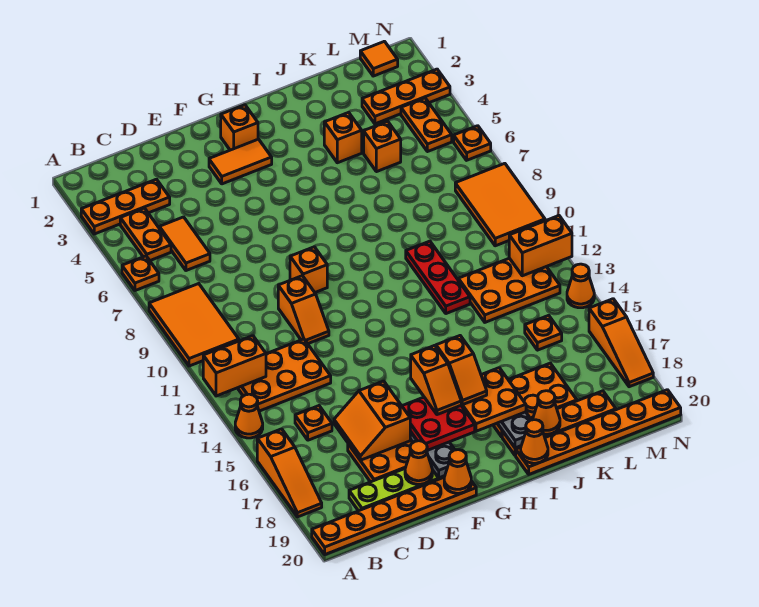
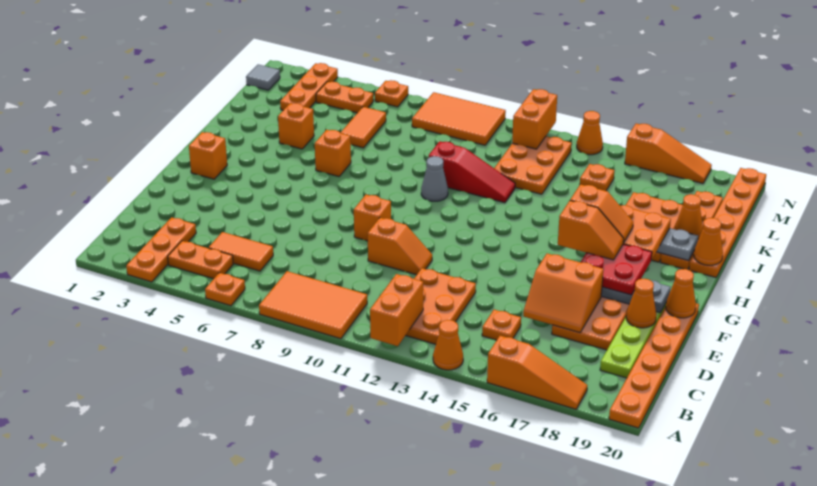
orange 1x2 tile [209,139,272,184] -> orange 1x2 tile moved to [341,107,386,148]
none -> grey 1x1 cone [421,156,448,201]
red 1x3 plate [406,241,470,314] -> red 1x3 slope [429,141,515,203]
orange 1x1 brick [364,121,401,172] -> orange 1x1 brick moved to [315,130,351,177]
orange 1x1 tile [360,41,398,76] -> grey 1x1 tile [246,64,280,90]

